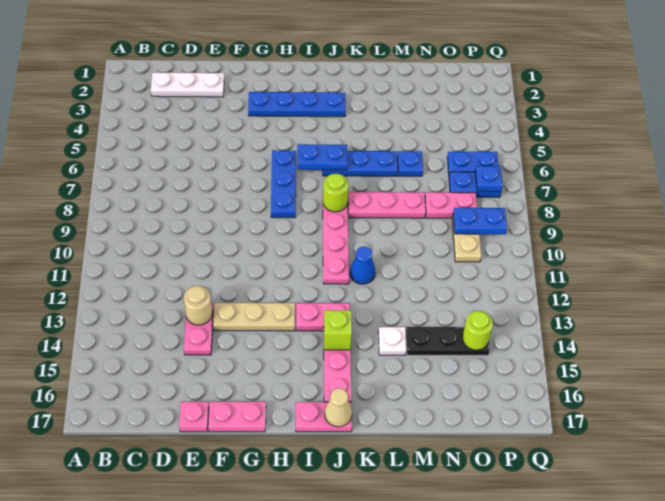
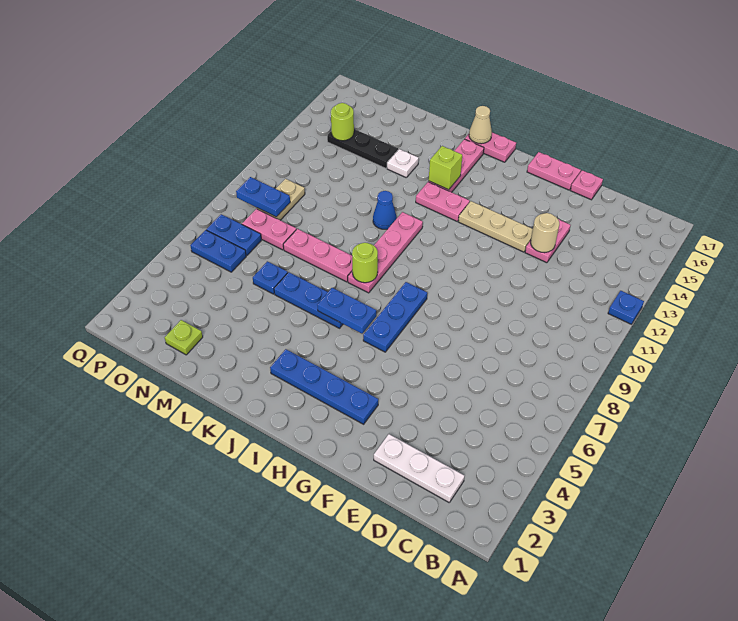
none -> lime 1x1 plate [165,320,203,355]
blue 1x1 plate [475,166,503,192] -> blue 1x1 plate moved to [608,291,644,324]

